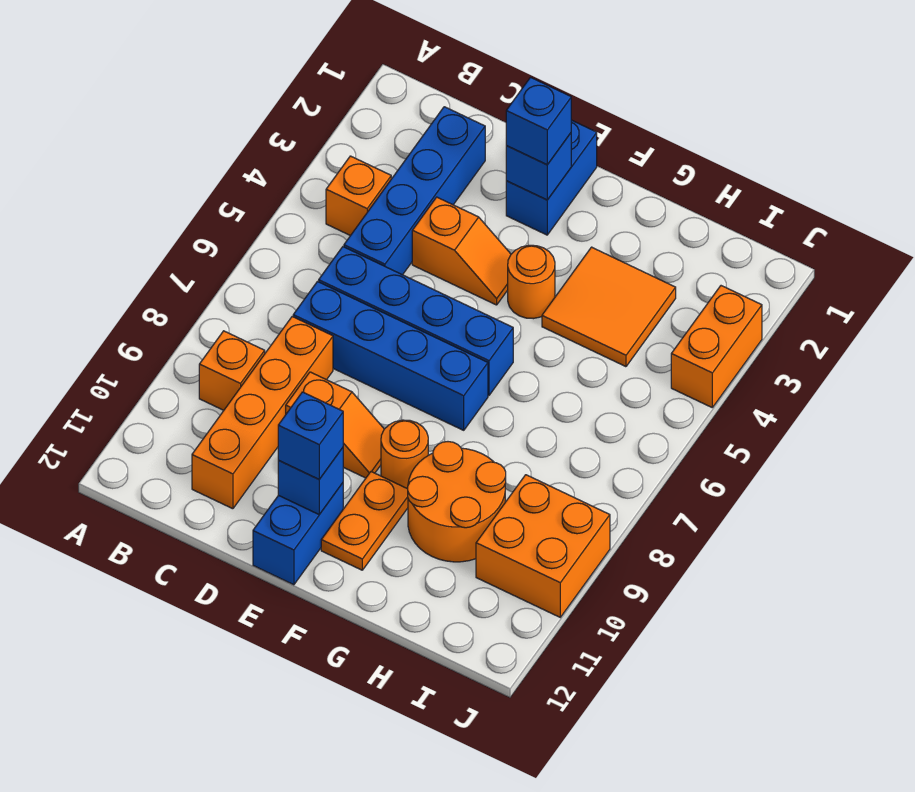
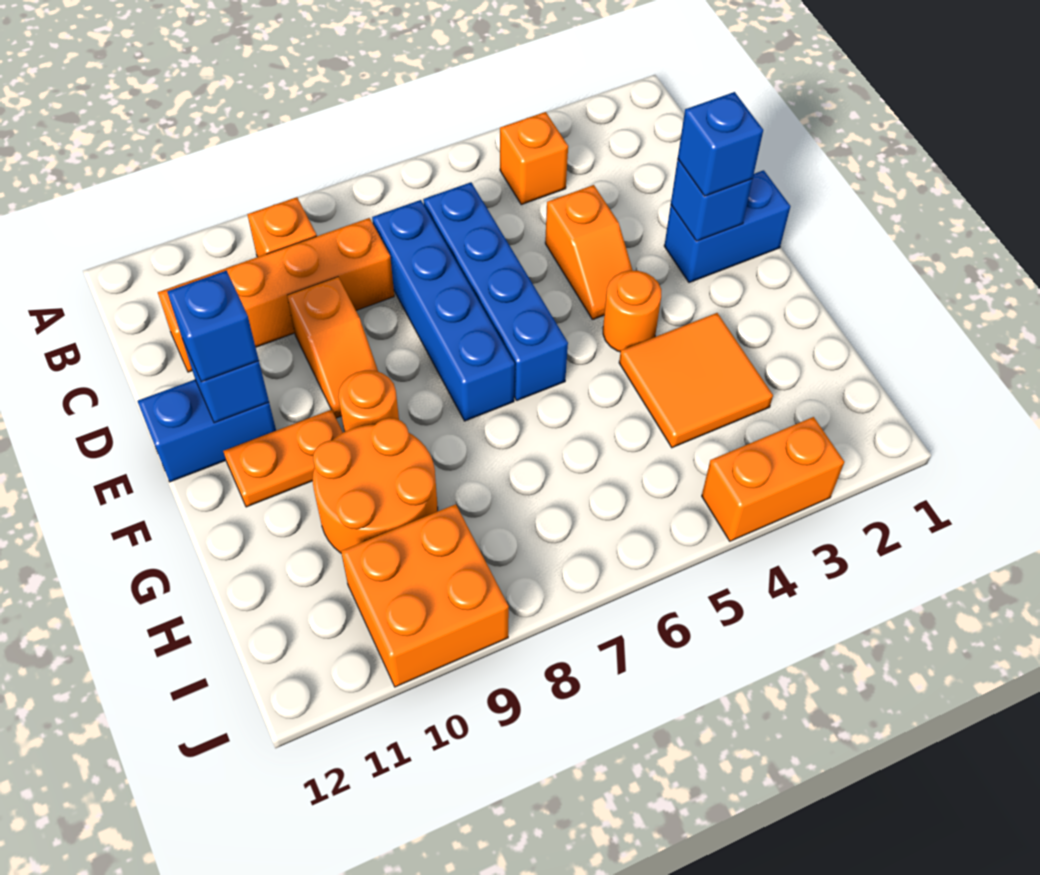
blue 1x4 brick [344,107,485,275] -> none

